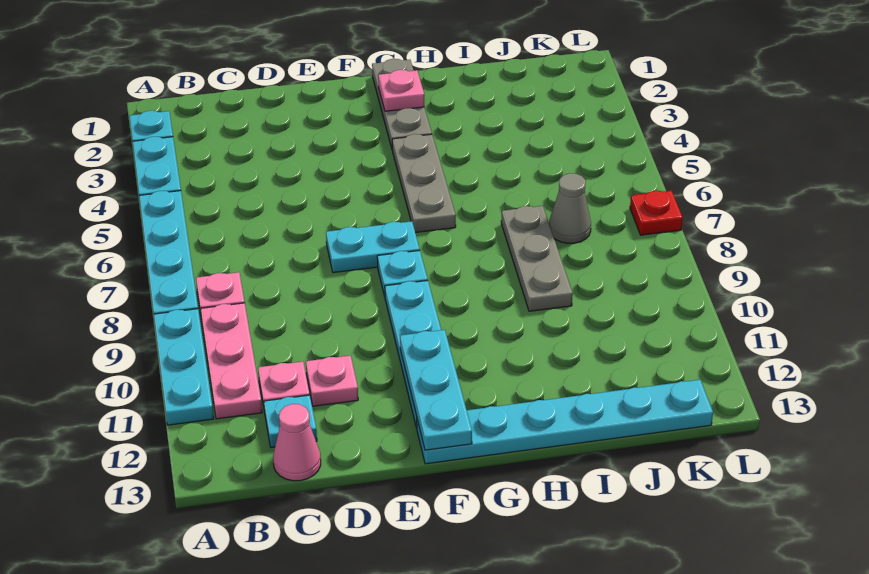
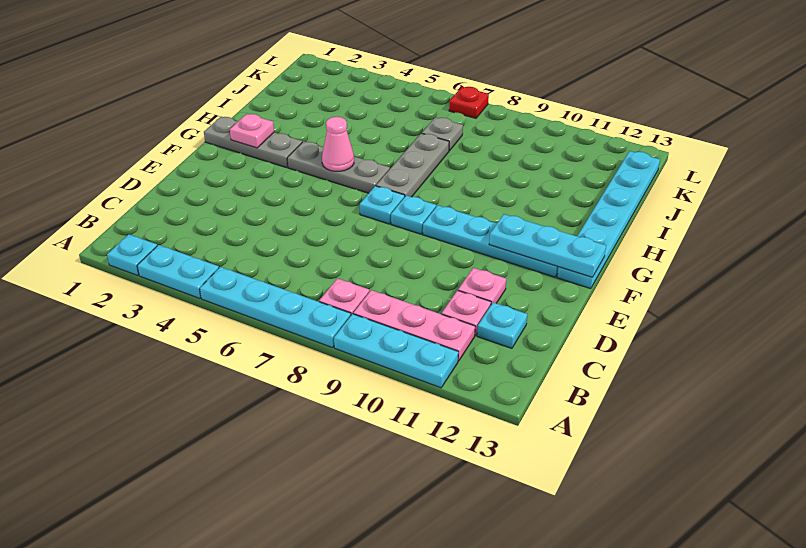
pink 1x1 cone [273,404,321,481] -> pink 1x1 cone moved to [322,117,354,171]
cyan 1x2 plate [326,221,420,273] -> cyan 1x1 plate [360,186,405,224]
grey 1x3 plate [501,206,573,311] -> grey 1x3 plate turned to [376,133,449,197]
grey 1x1 cone [549,173,591,243] -> grey 1x1 plate [422,117,463,151]

